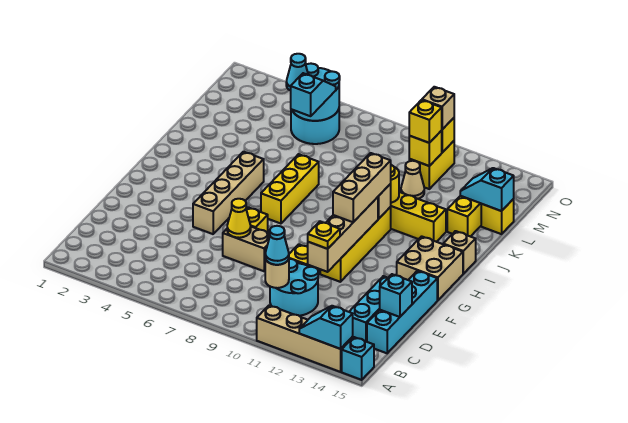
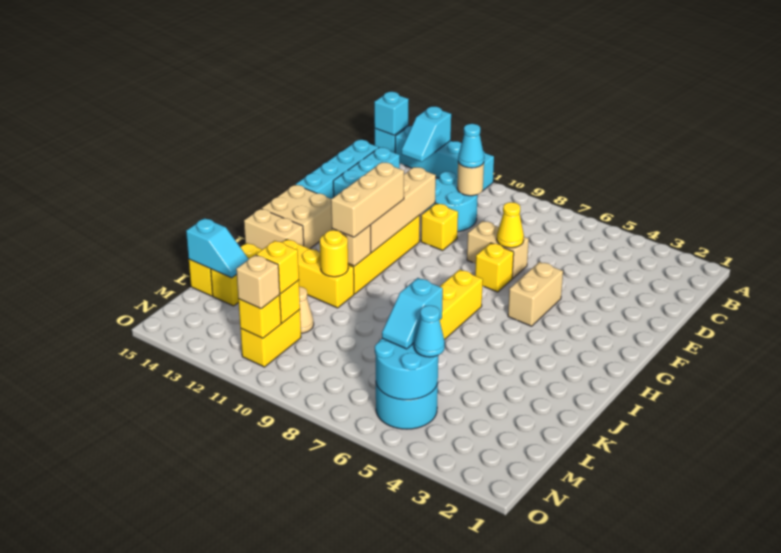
tan 1x4 brick [257,305,353,372] -> cyan 1x4 brick [395,126,494,190]
cyan 1x2 slope [299,306,353,349] -> cyan 1x2 slope turned to [402,106,451,162]
cyan 1x1 brick [380,274,412,317] -> cyan 1x1 brick moved to [374,92,409,135]
yellow 1x1 plate [308,221,340,249] -> none
tan 1x4 brick [193,152,264,234] -> tan 1x2 brick [508,262,563,326]
tan 1x1 brick [444,231,476,274] -> tan 1x2 brick [244,209,304,249]

